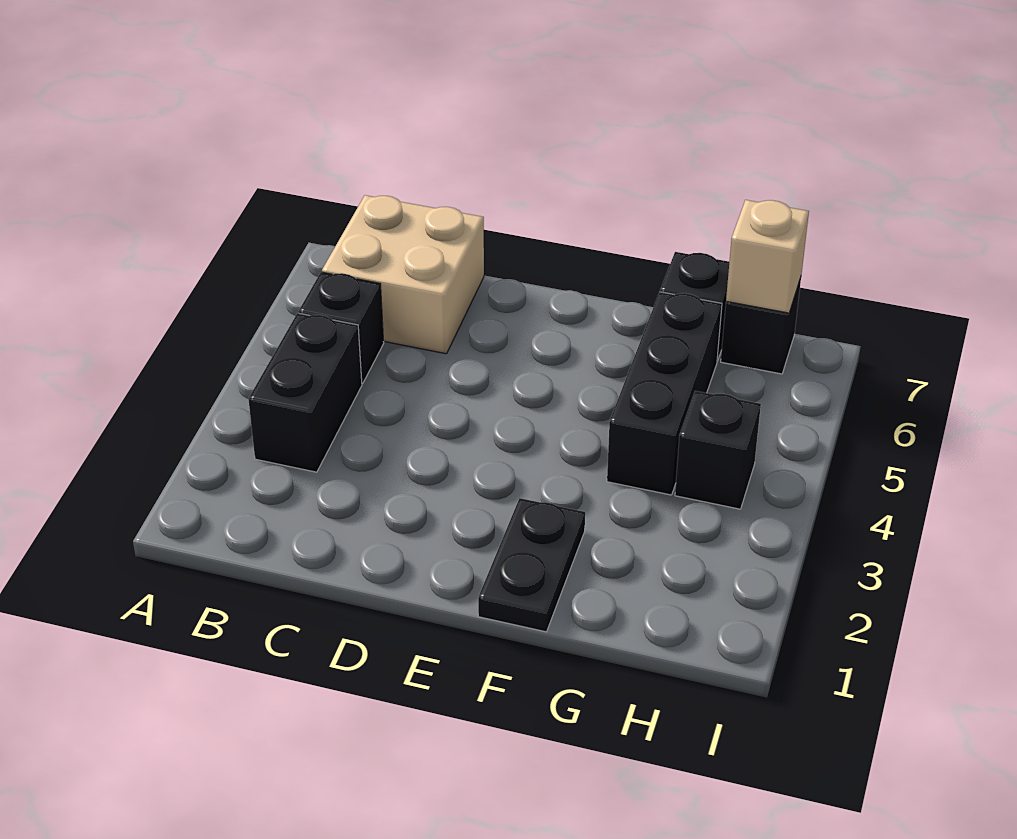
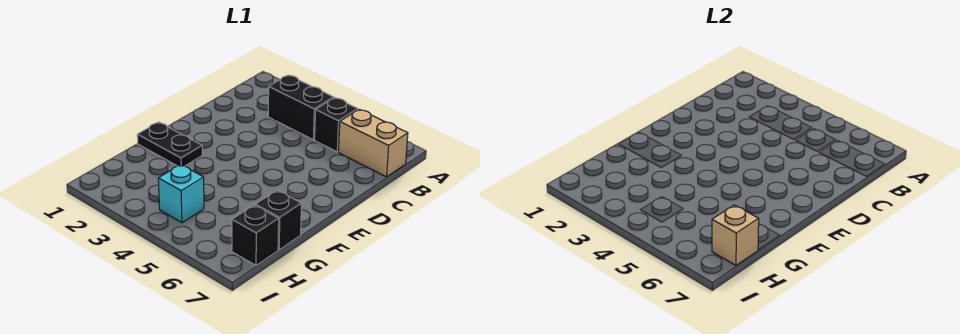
tan 2x2 brick [322,195,484,354] -> tan 1x2 brick [338,109,408,177]
black 1x3 brick [607,292,722,495] -> none
black 1x1 brick [675,391,761,509] -> cyan 1x1 brick [158,165,204,223]

